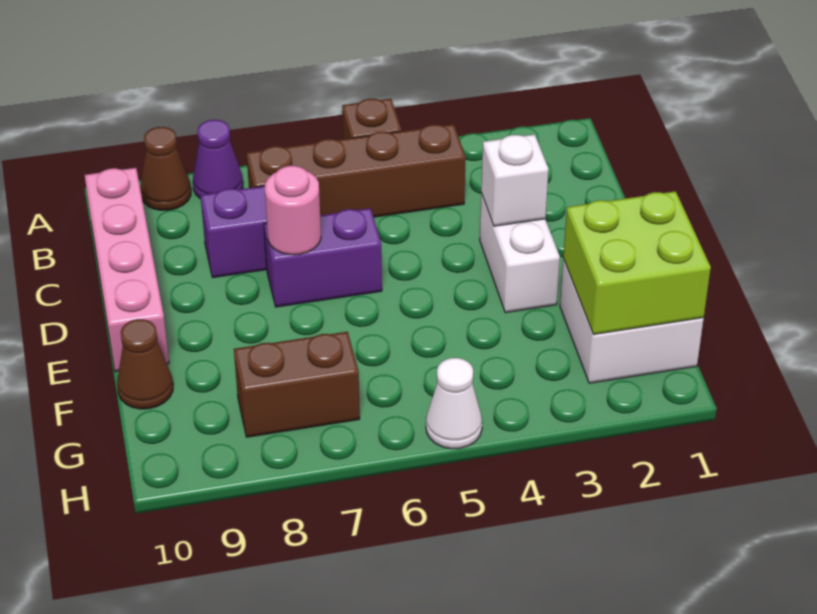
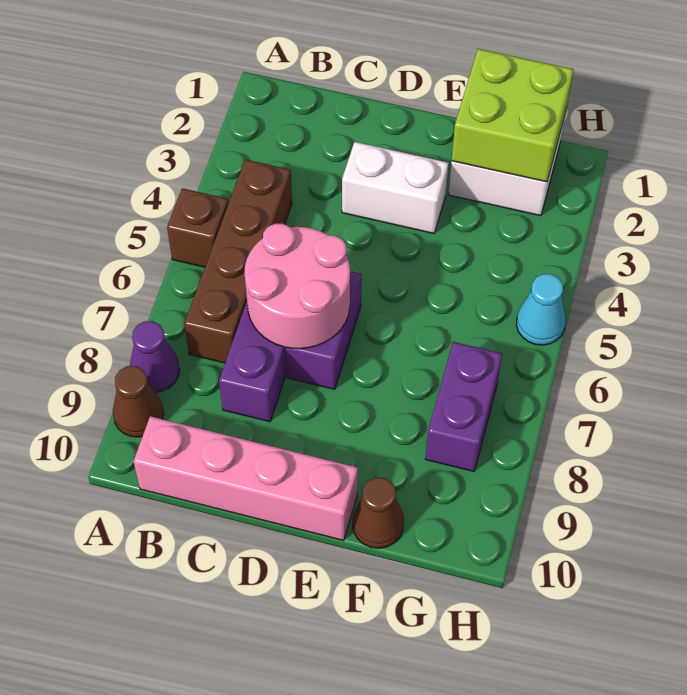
white 1x1 brick [481,134,548,226] -> none
pink 1x1 round brick [265,166,321,255] -> pink 2x2 round brick [244,224,350,349]
brown 1x2 brick [234,332,360,437] -> purple 1x2 brick [425,342,502,471]
white 1x1 cone [426,358,482,449] -> cyan 1x1 cone [516,274,566,345]

